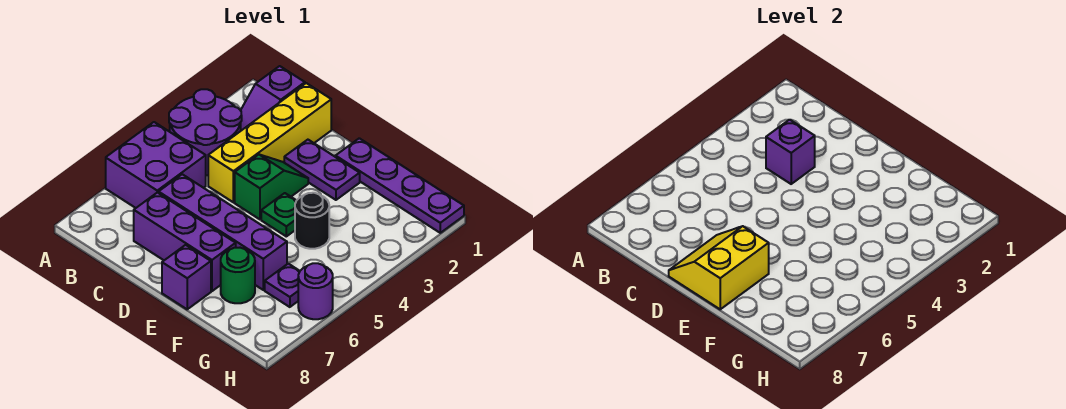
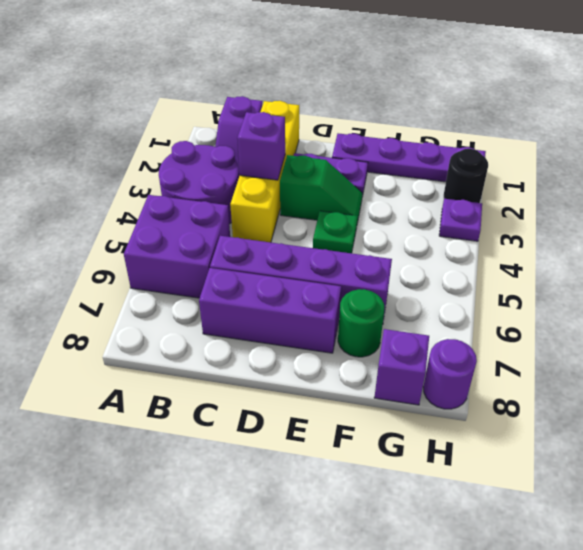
green 1x2 slope [235,155,308,219] -> green 1x2 slope turned to [280,155,363,223]
yellow 2x2 slope [669,226,769,309] -> none
purple 1x1 brick [162,245,211,309] -> purple 1x1 brick moved to [374,329,429,405]
black 1x1 round brick [295,193,329,249] -> black 1x1 round brick moved to [444,149,488,203]
purple 1x1 plate [265,264,300,307] -> purple 1x1 plate moved to [439,199,482,241]
purple 1x1 round brick [298,263,333,319] -> purple 1x1 round brick moved to [423,339,477,409]

